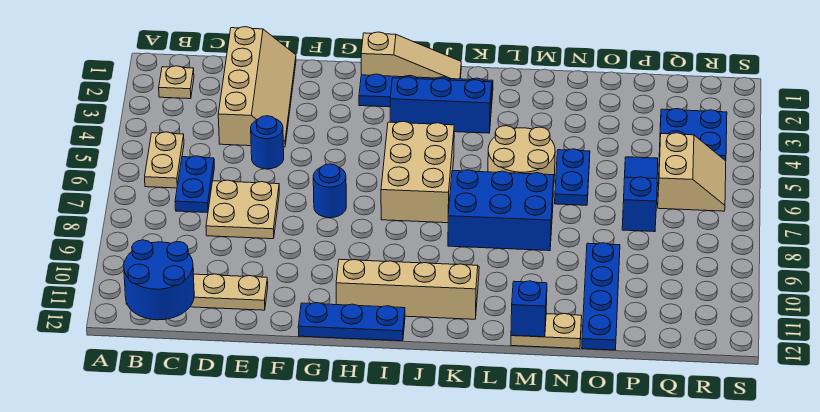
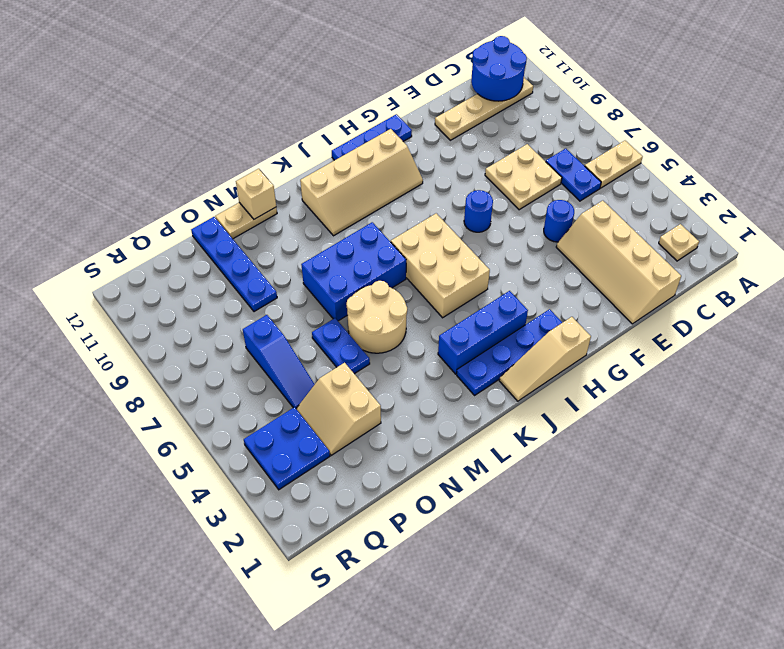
tan 1x2 plate [145,132,184,188] -> tan 1x2 plate turned to [585,141,642,188]
blue 1x1 brick [511,281,547,337] -> tan 1x1 brick [236,169,276,219]
tan 2x2 slope [658,133,726,211] -> tan 2x2 slope moved to [296,363,381,455]

